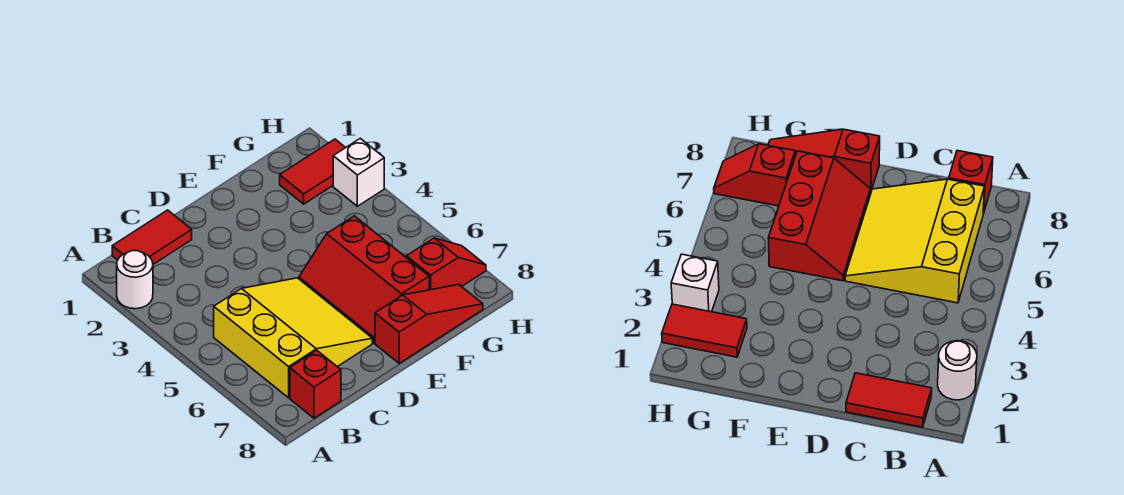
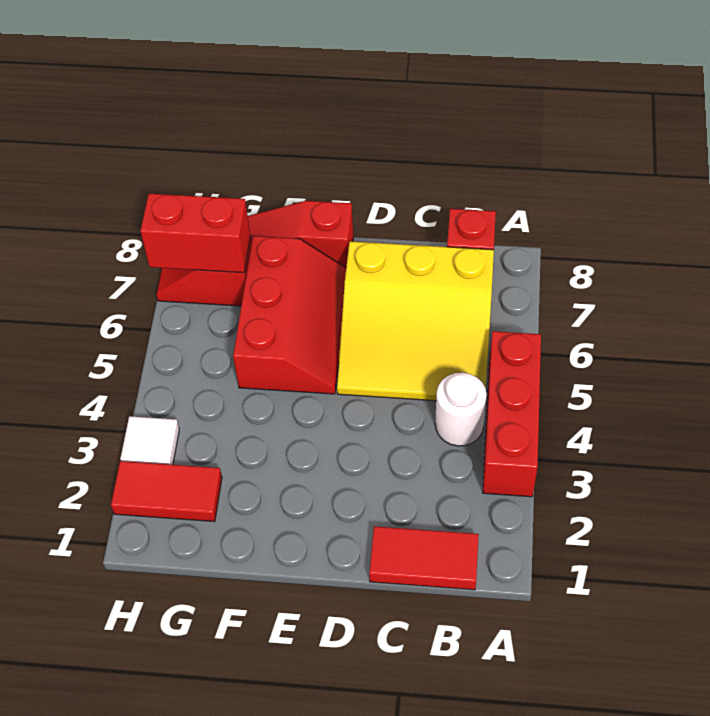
white 1x1 round brick [117,251,153,309] -> white 1x1 round brick moved to [435,373,487,446]
none -> red 1x3 brick [483,331,541,497]
yellow 3x3 slope [214,278,372,398] -> yellow 3x3 slope turned to [337,241,494,401]
none -> red 1x2 brick [140,194,251,273]
white 1x1 brick [333,138,384,206] -> white 1x1 tile [120,416,179,465]

